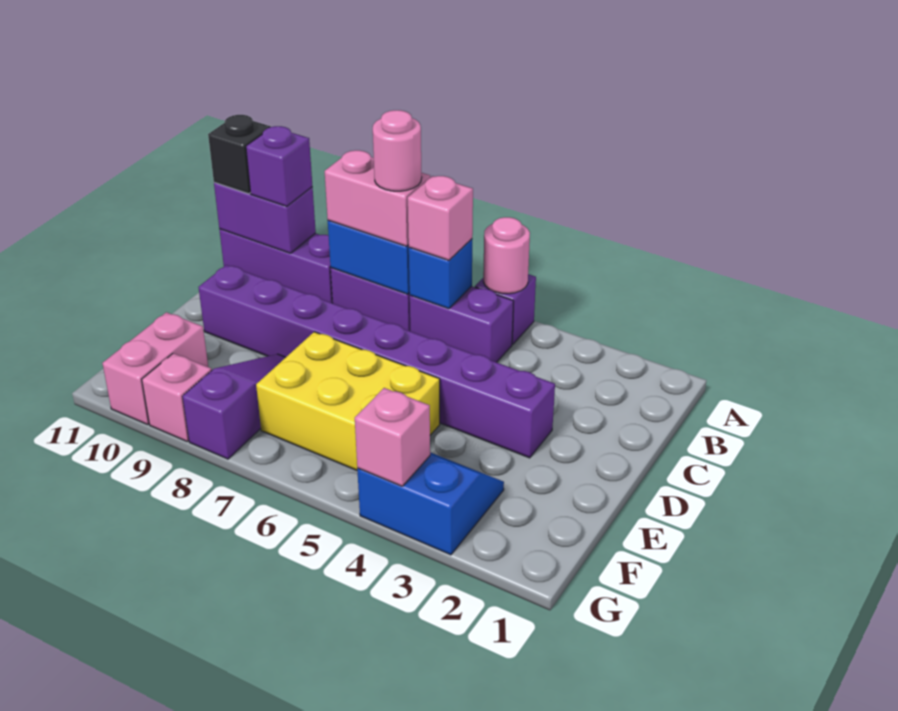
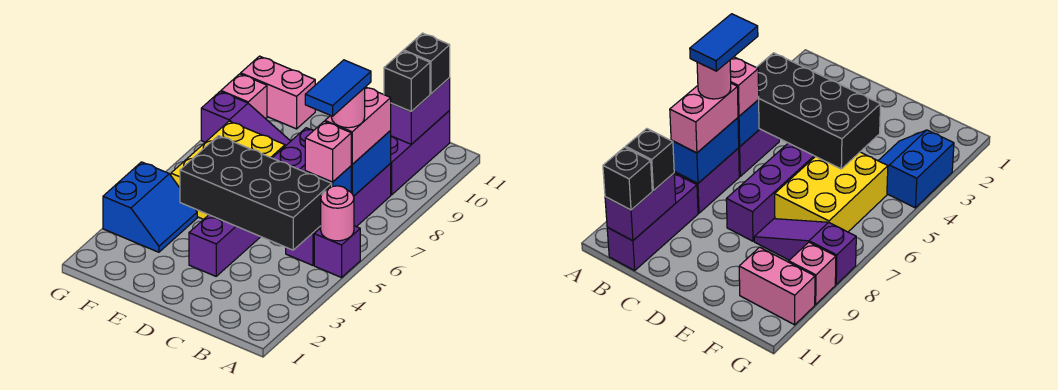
none -> black 2x4 brick [180,136,332,250]
none -> blue 1x2 tile [305,60,371,116]
purple 1x1 brick [246,126,312,206] -> black 1x1 brick [384,51,430,111]
purple 1x8 brick [198,265,555,458] -> purple 1x6 brick [189,128,314,276]
pink 1x1 brick [355,388,430,486] -> none

